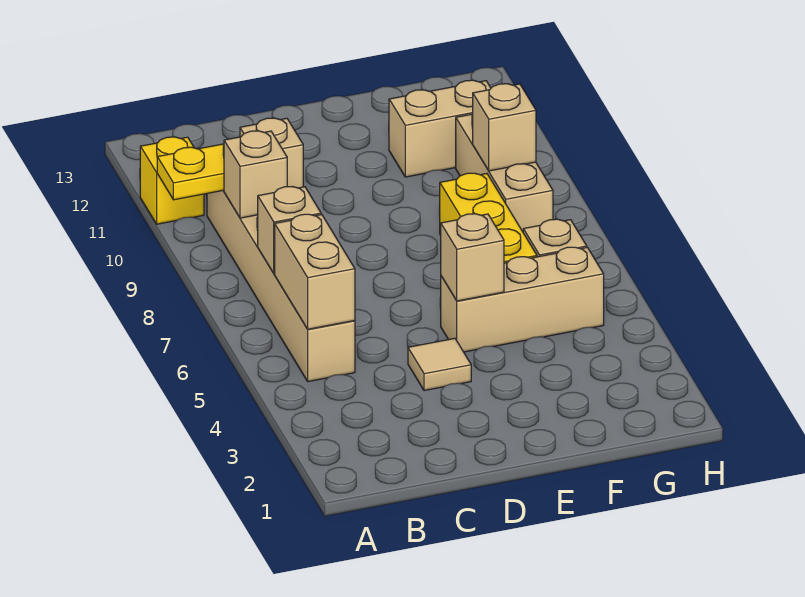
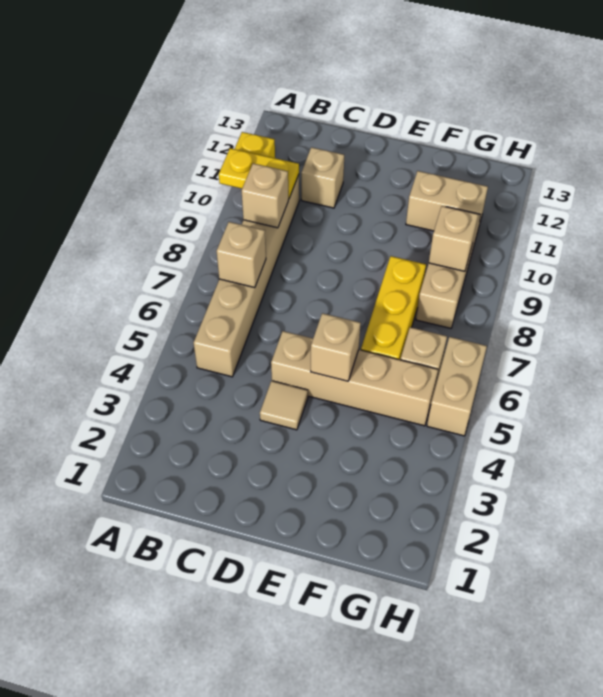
tan 1x2 brick [275,214,355,329] -> tan 1x2 brick moved to [427,337,487,436]
tan 1x3 brick [441,247,604,352] -> tan 1x4 brick [271,331,438,426]

